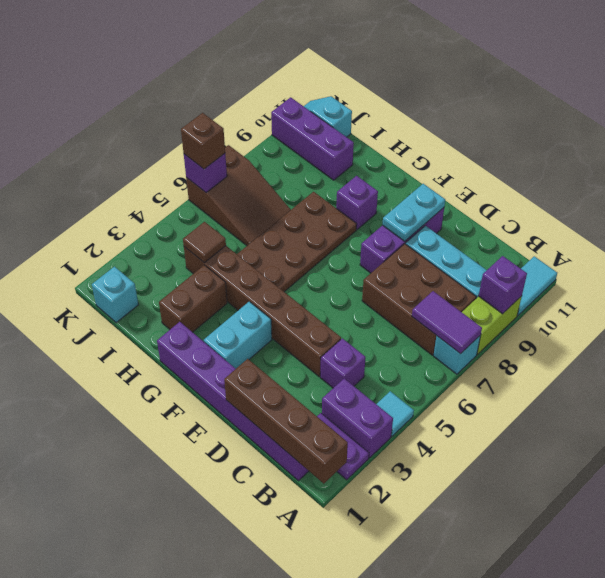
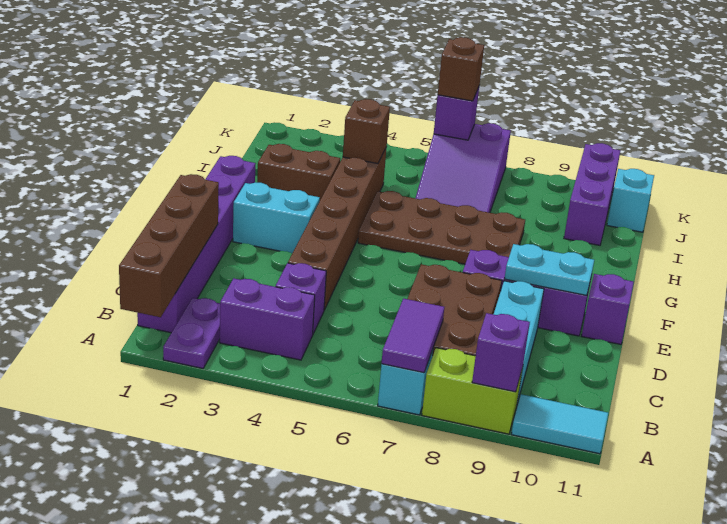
purple 1x2 brick [322,379,393,458] -> purple 1x2 brick turned to [220,278,315,360]
cyan 1x1 tile [376,391,414,436] -> none
purple 1x1 brick [336,176,378,229] -> purple 1x1 brick moved to [582,274,634,344]
brown 1x1 tile [183,222,226,263] -> brown 1x1 brick [343,99,390,164]
brown 2x3 slope [186,145,291,246] -> purple 2x3 slope [415,123,511,213]
cyan 1x1 brick [92,267,138,323] -> none

